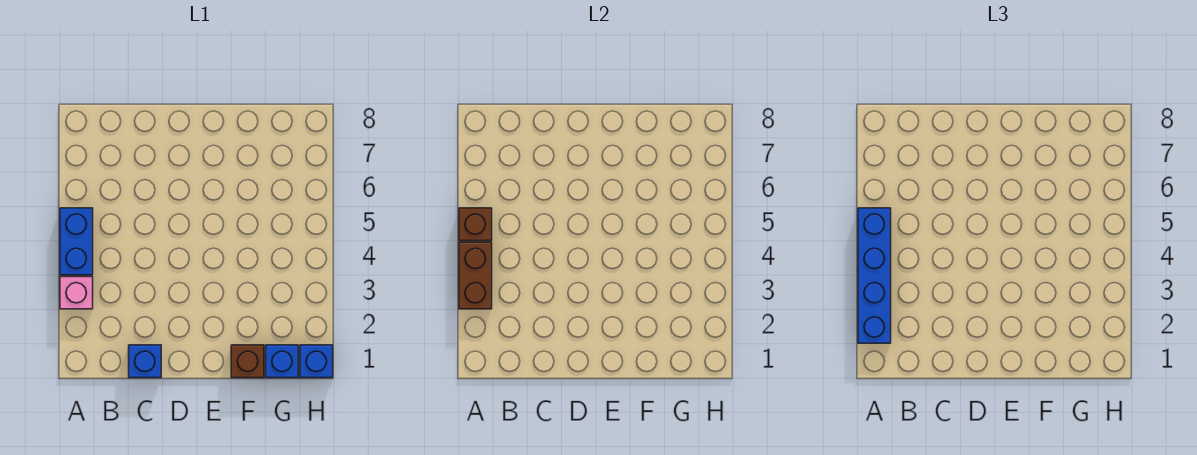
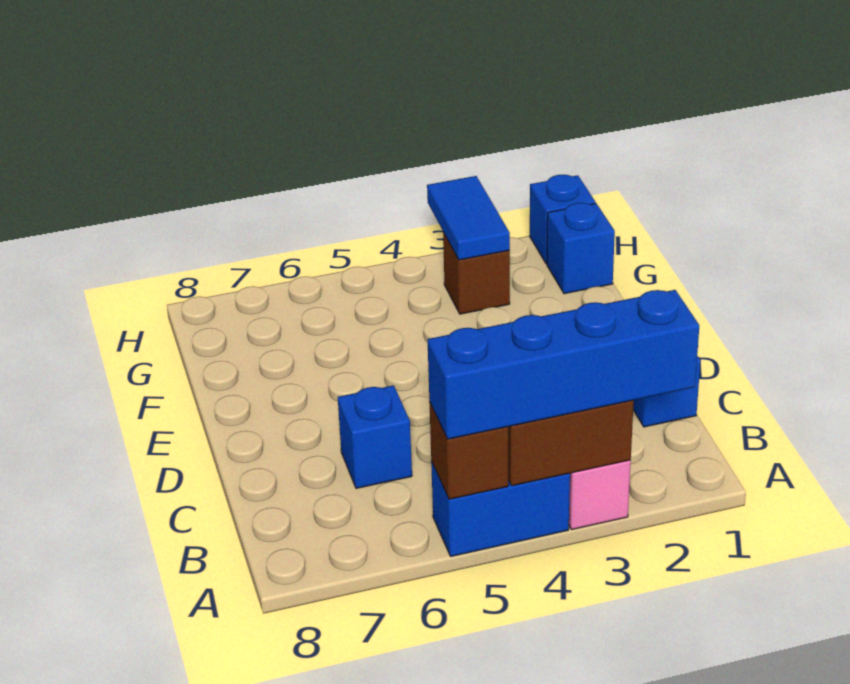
none -> blue 1x1 brick [338,385,412,488]
brown 1x1 brick [231,345,264,378] -> brown 1x1 brick moved to [443,232,510,314]
none -> blue 1x2 tile [427,176,510,260]

